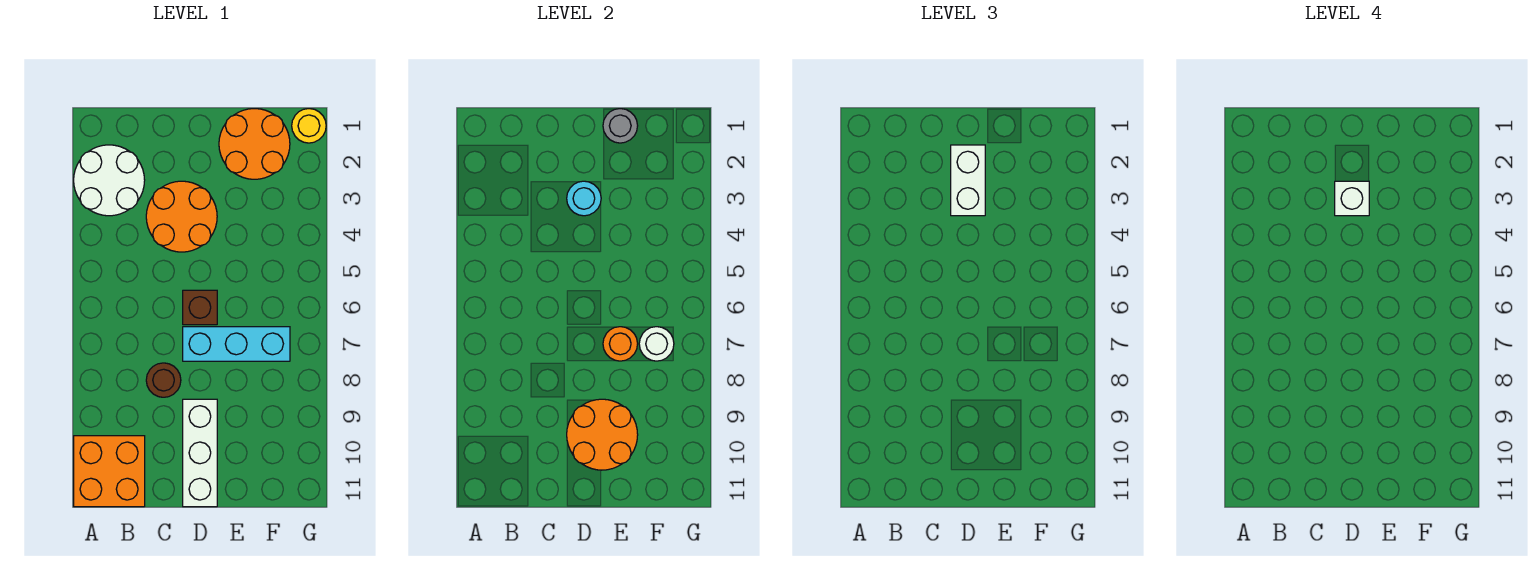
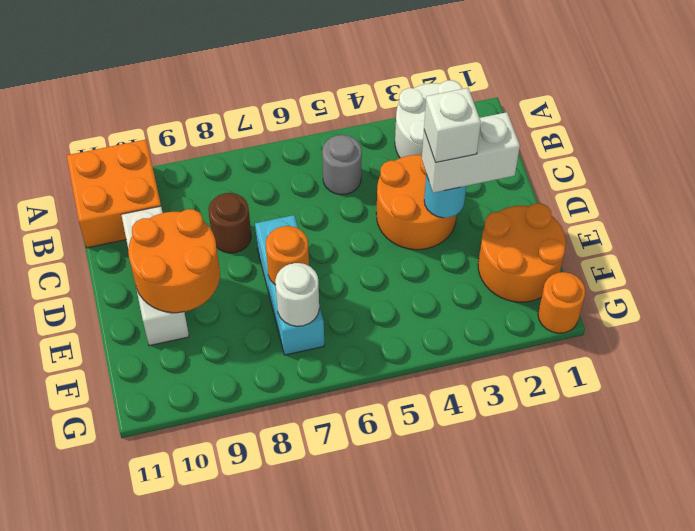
brown 1x1 brick [183,290,217,325] -> none
white 1x3 brick [183,399,217,507] -> white 1x3 brick turned to [121,206,189,346]
grey 1x1 round brick [603,109,638,143] -> grey 1x1 round brick moved to [322,135,362,195]
yellow 1x1 round brick [292,109,326,143] -> orange 1x1 round brick [538,272,585,333]

